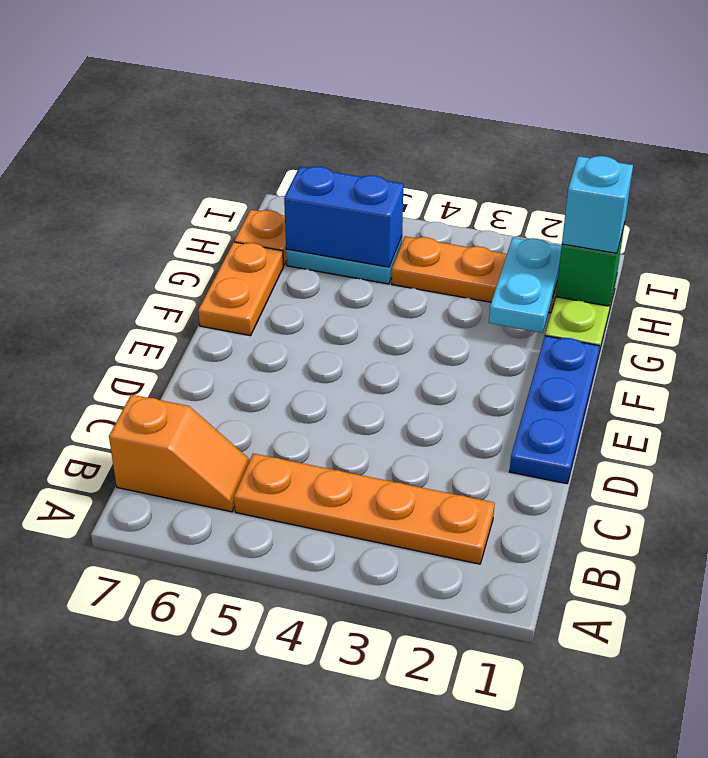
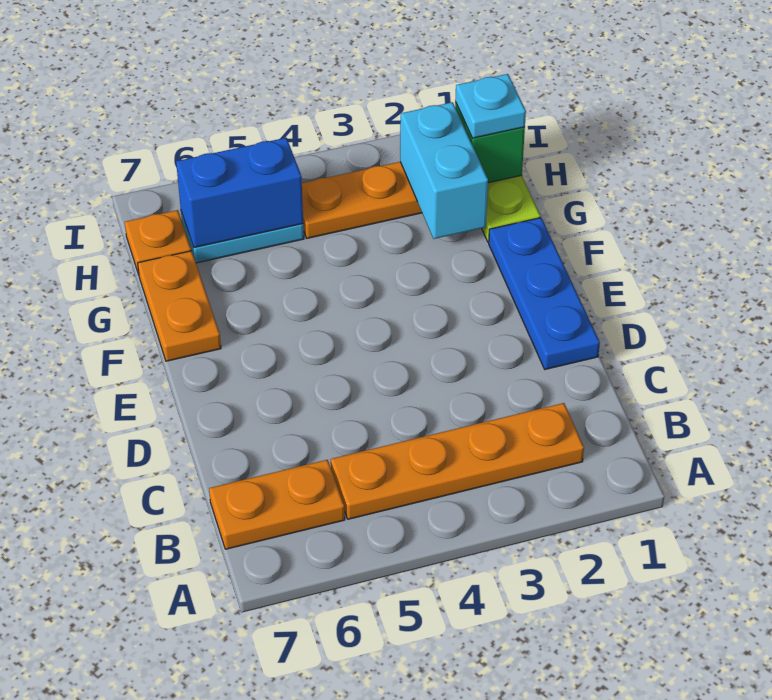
orange 1x2 slope [109,395,250,512] -> orange 1x2 plate [209,460,345,549]
cyan 1x2 plate [489,238,562,333] -> cyan 1x2 brick [400,102,488,239]
cyan 1x1 brick [562,156,633,253] -> cyan 1x1 plate [455,74,526,138]

